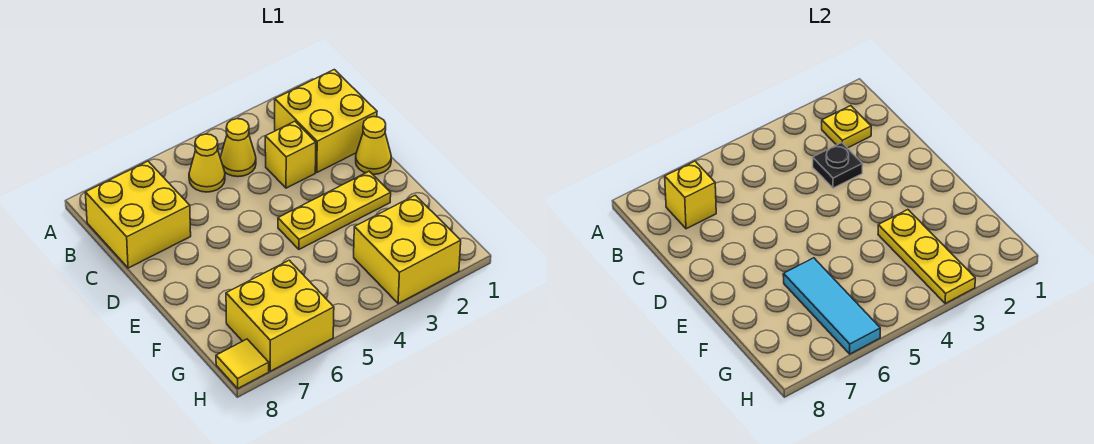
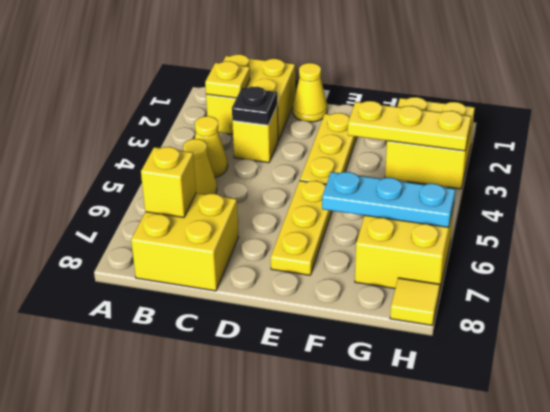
none -> yellow 1x3 plate [271,181,332,275]
cyan 1x3 tile [783,258,880,354] -> cyan 1x3 plate [322,172,455,228]

